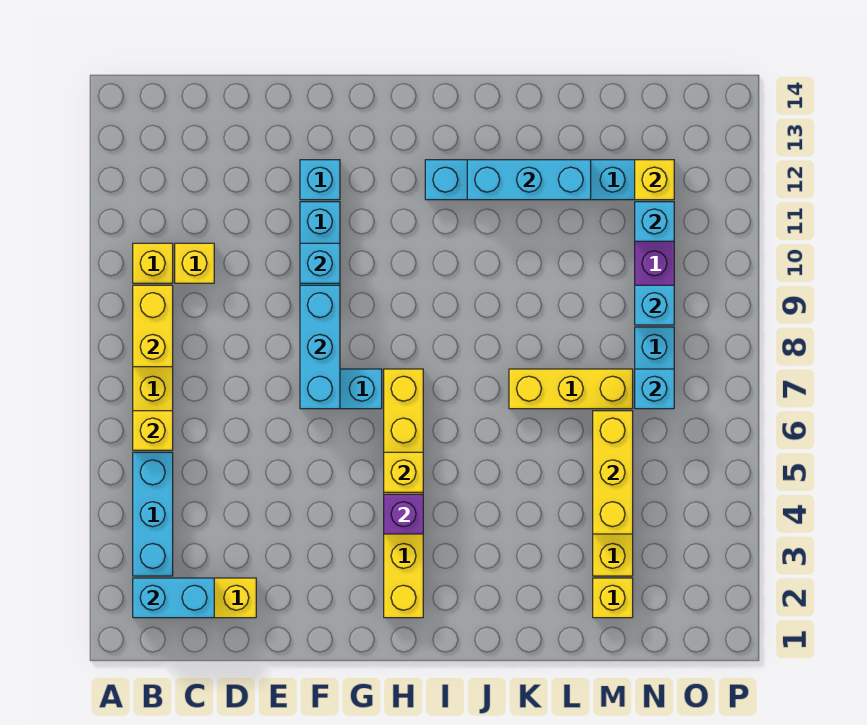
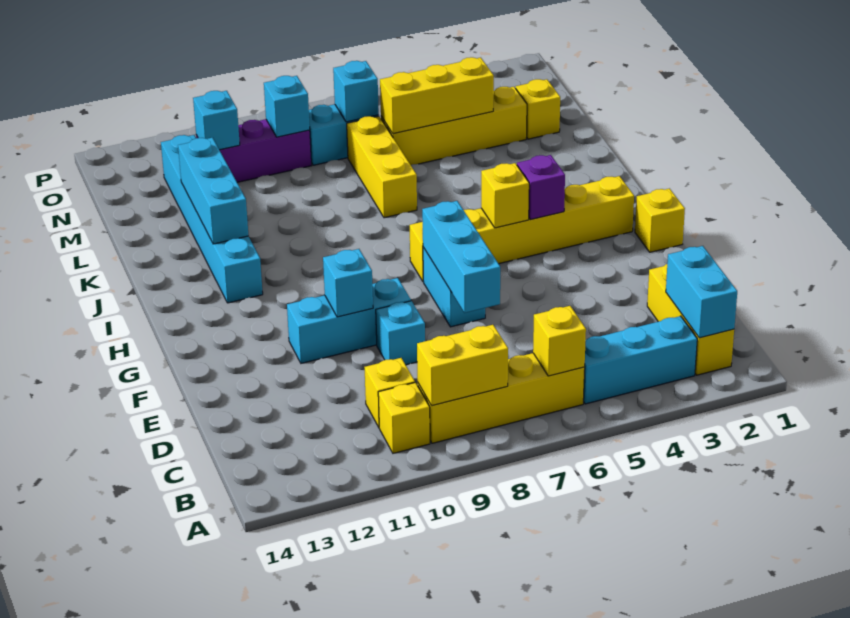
cyan 1x3 brick [300,285,340,409] -> cyan 1x3 brick turned to [422,201,500,313]
cyan 1x1 brick [300,160,340,200] -> cyan 1x1 brick moved to [376,301,425,365]
yellow 1x1 brick [635,160,674,200] -> yellow 1x1 brick moved to [635,189,685,252]

